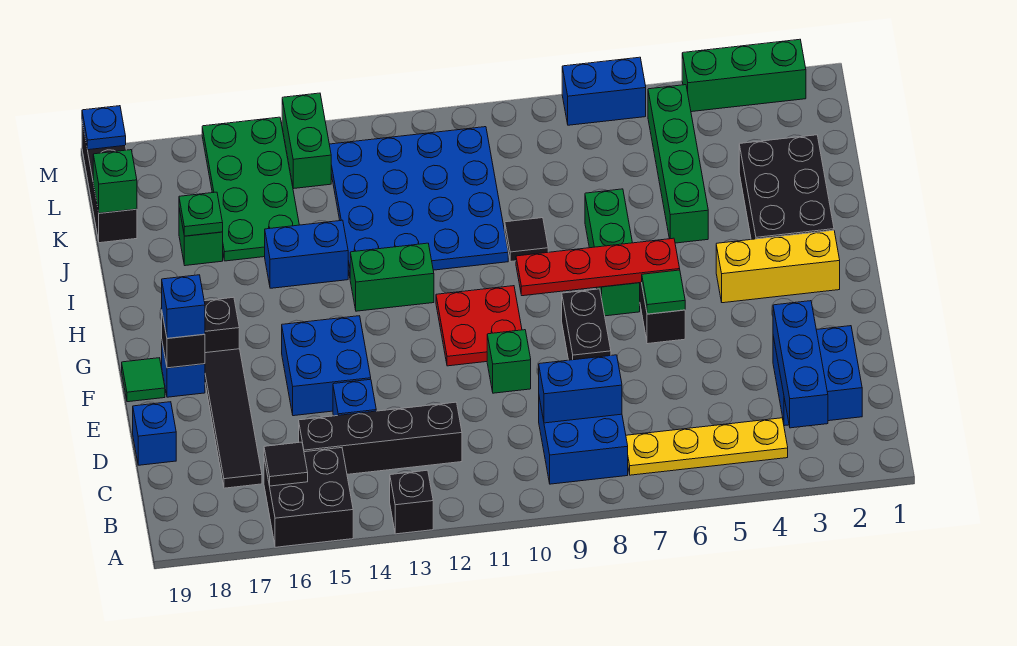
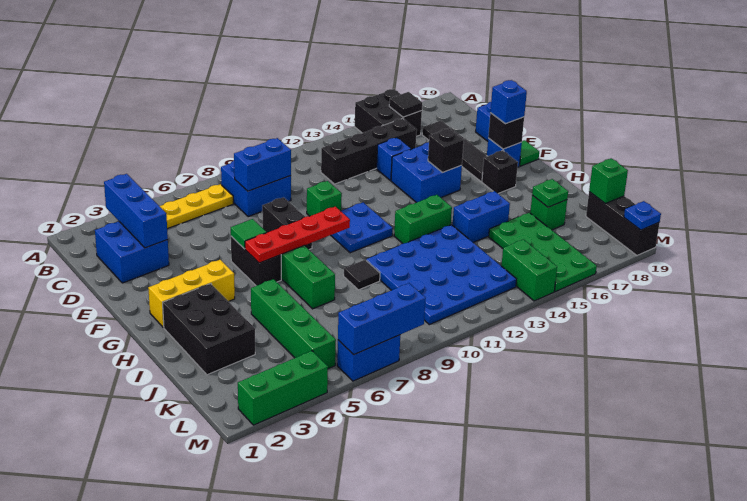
black 1x1 brick [390,470,433,534] -> black 1x1 brick moved to [428,128,464,173]
red 2x2 plate [436,286,522,366] -> blue 2x2 plate [331,202,393,253]
none -> blue 1x3 brick [338,283,426,355]

